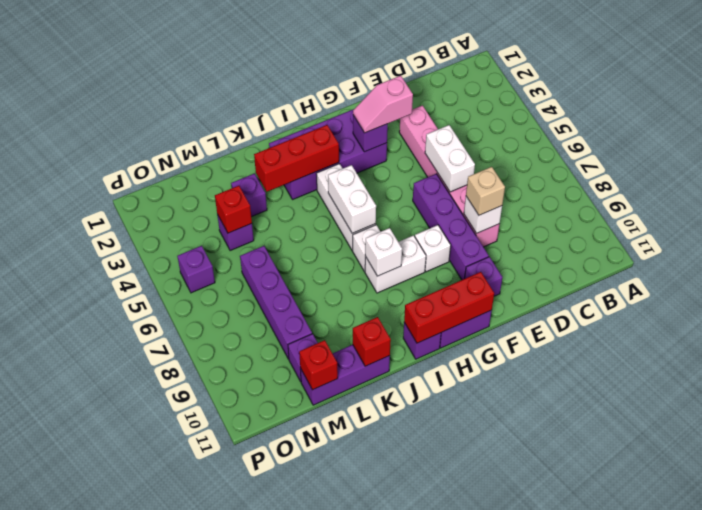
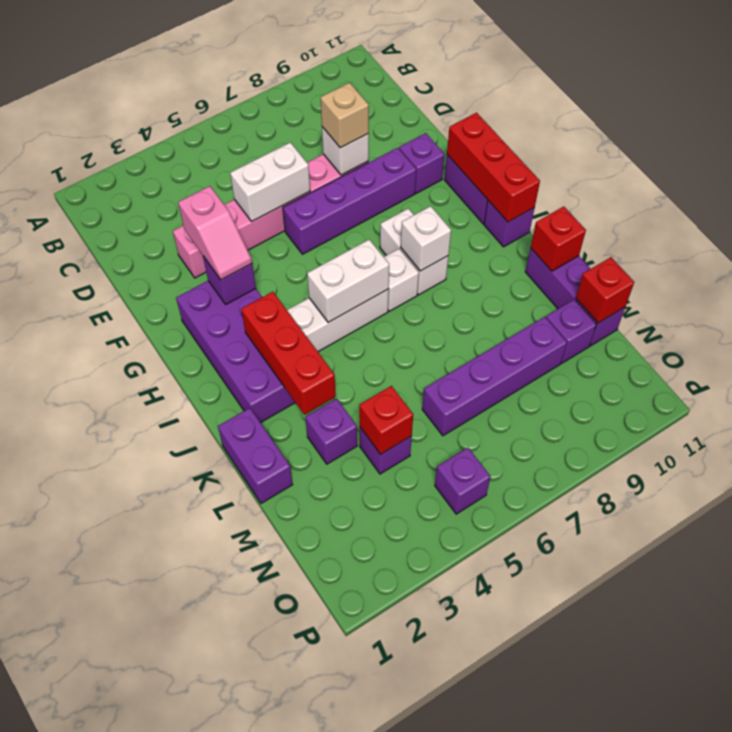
white 1x1 brick [415,225,451,272] -> none
none -> purple 1x2 brick [218,408,293,503]

